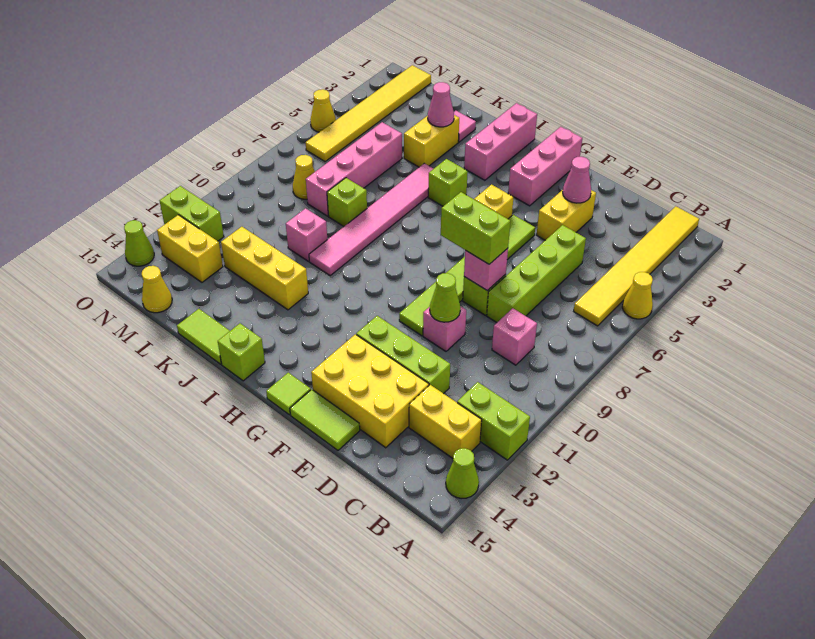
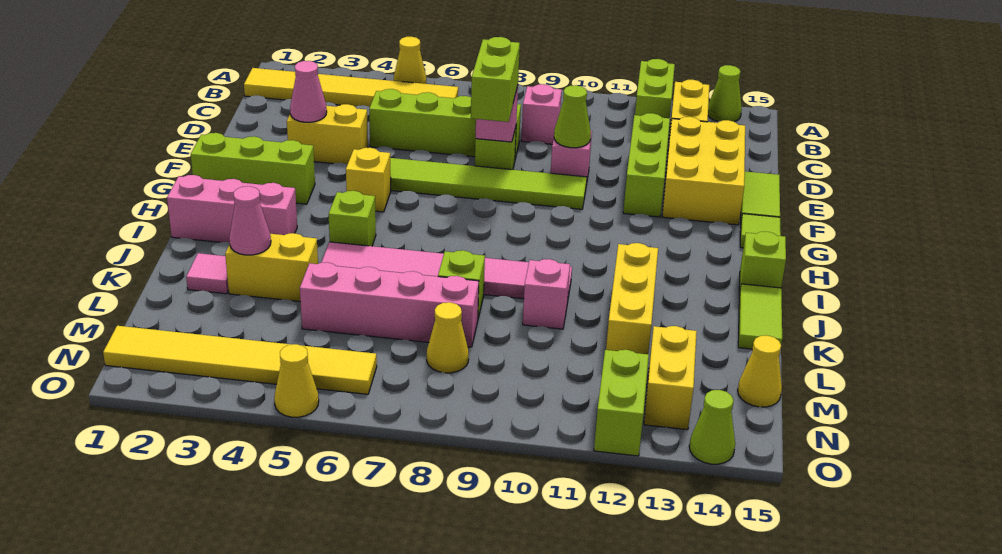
pink 1x3 brick [508,127,582,206] -> lime 1x3 brick [191,133,315,204]

